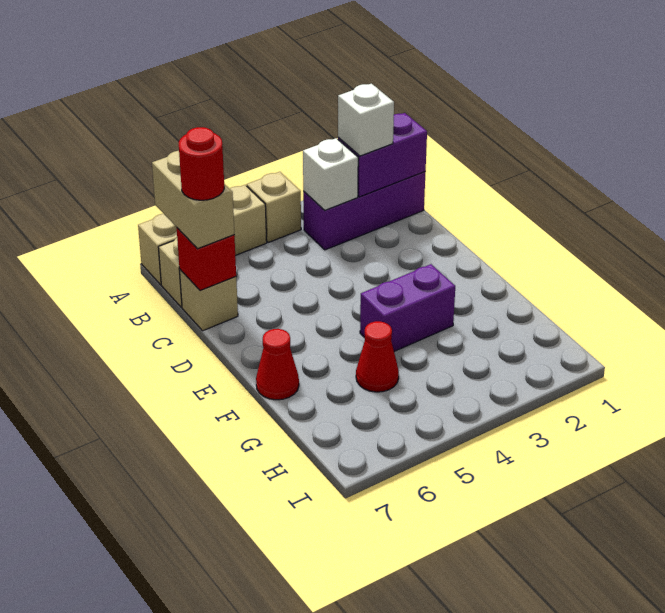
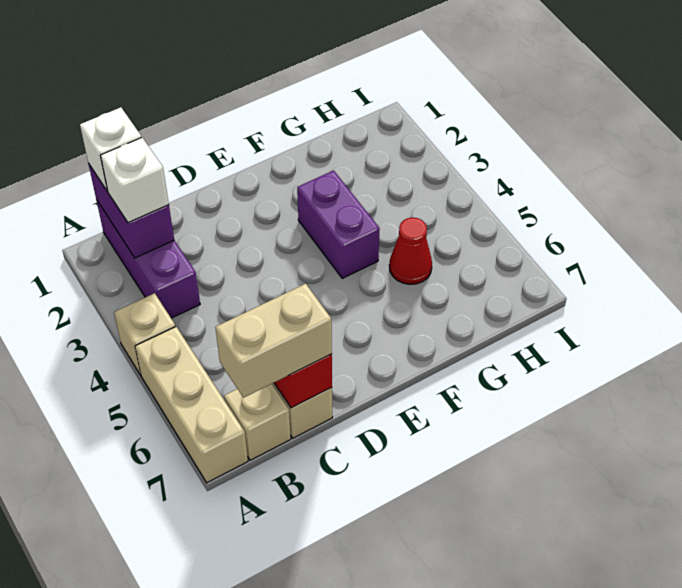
white 1x1 brick [303,138,358,210] -> white 1x1 brick moved to [80,107,141,191]
red 1x1 round brick [179,127,224,200] -> none
red 1x1 cone [256,329,299,400] -> none

